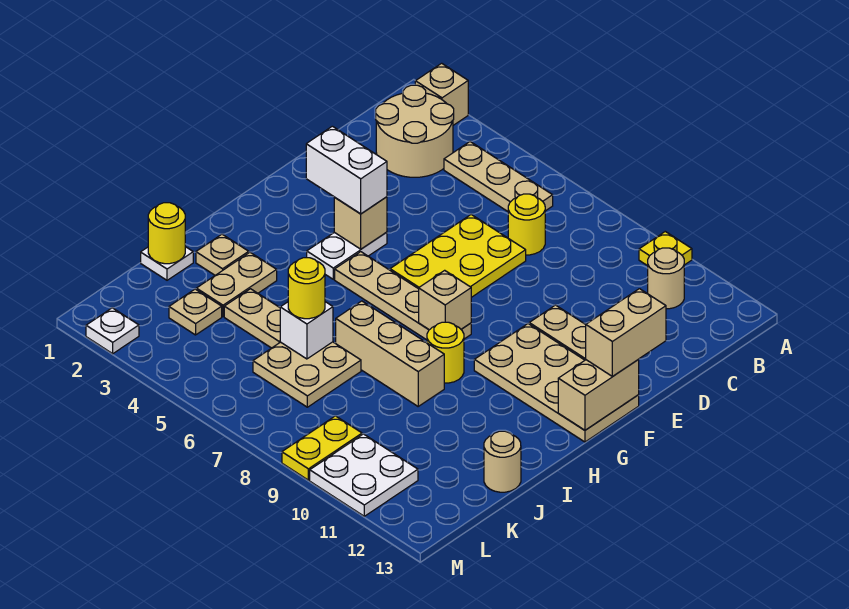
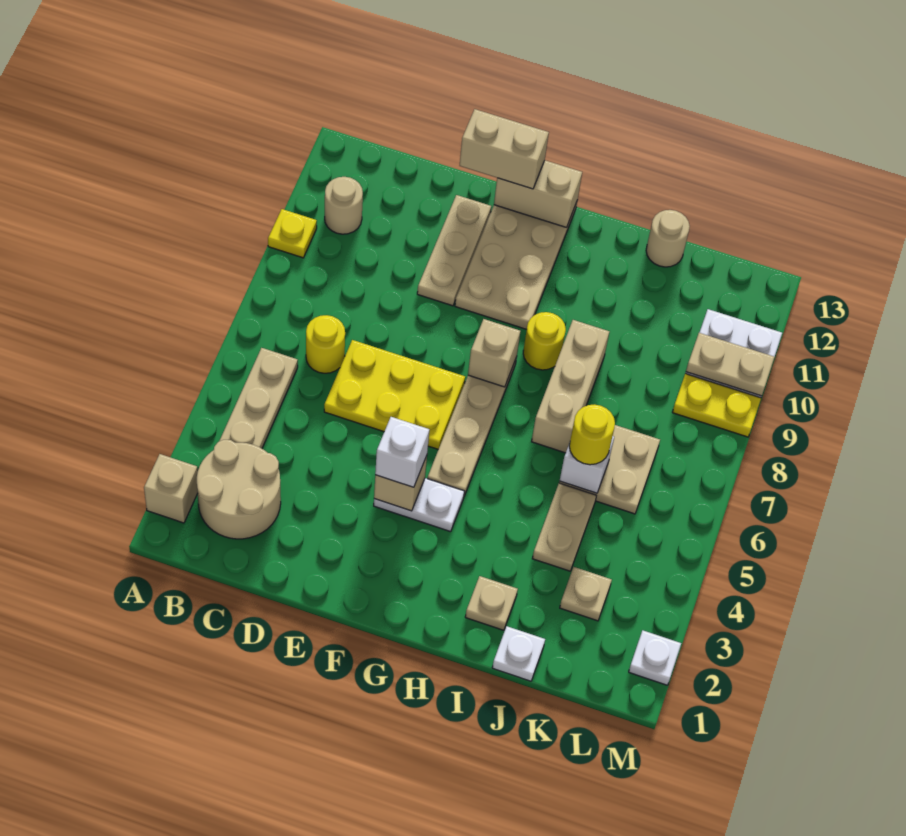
white 1x2 brick [306,126,387,214] -> white 1x1 brick [375,417,429,487]
tan 1x2 plate [196,253,277,316] -> tan 1x2 plate moved to [686,333,774,396]
yellow 1x1 round brick [148,203,185,264] -> none

